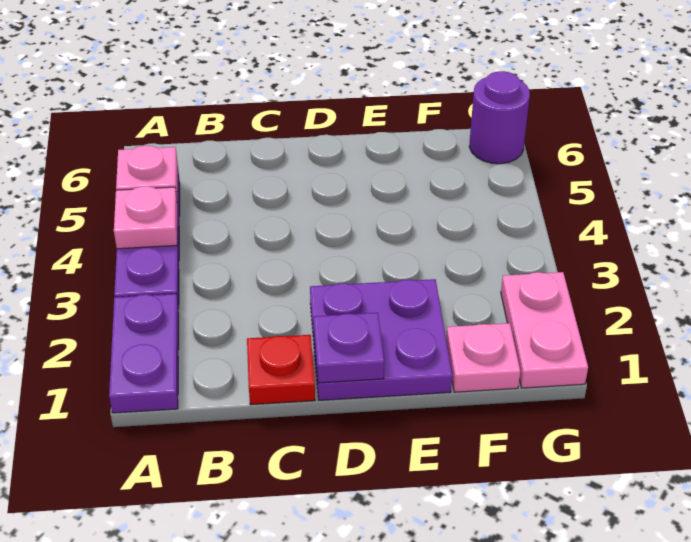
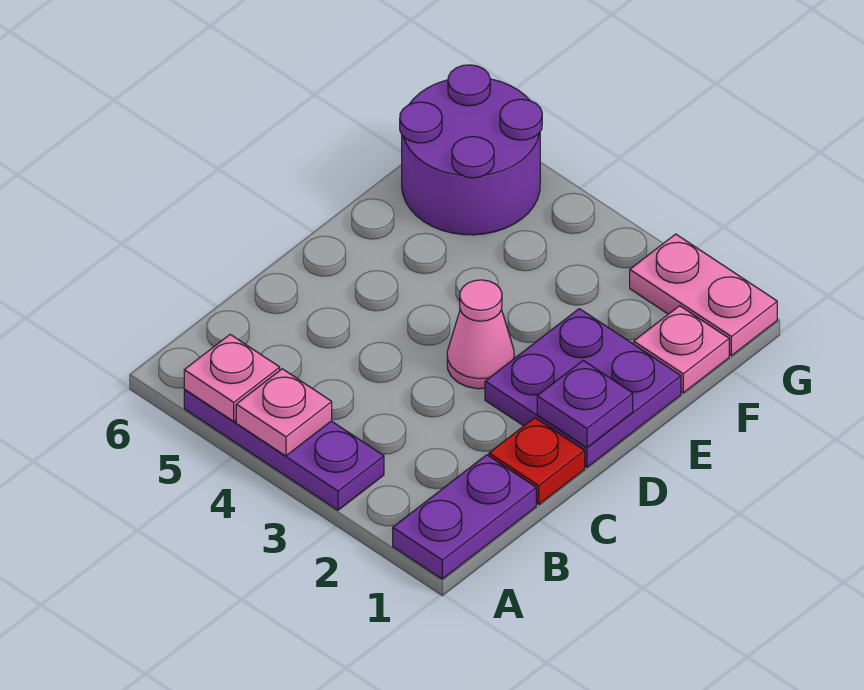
purple 1x2 plate [109,294,179,413] -> purple 1x2 plate turned to [393,455,536,579]
none -> pink 1x1 cone [447,280,514,389]
purple 1x1 round brick [469,71,530,164] -> purple 2x2 round brick [400,65,542,235]

